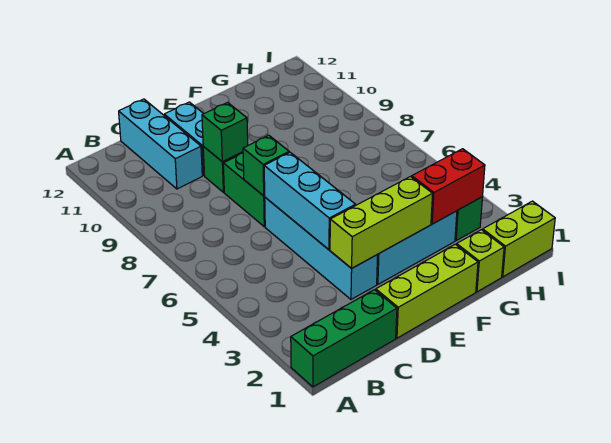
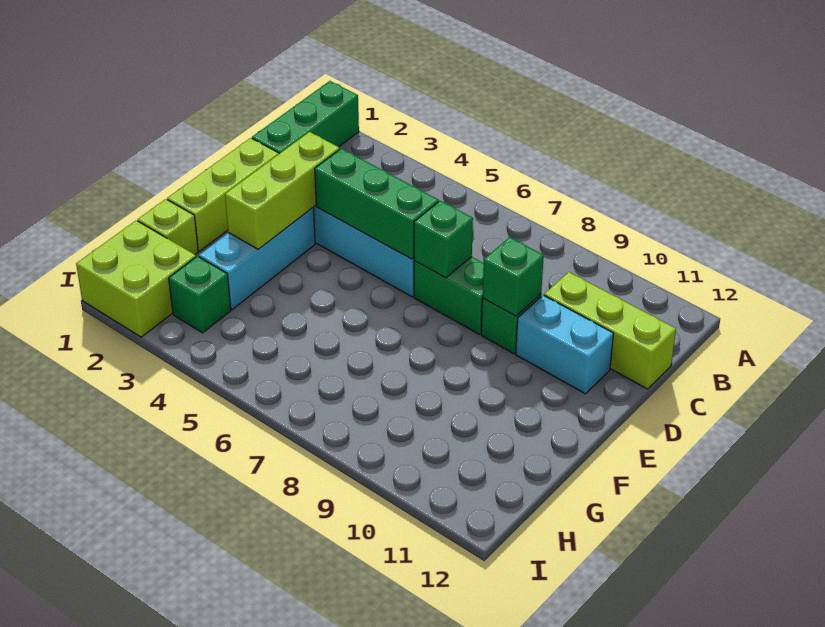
cyan 1x3 brick [119,99,202,189] -> lime 1x3 brick [544,272,676,389]
cyan 1x3 brick [264,152,356,250] -> green 1x3 brick [315,149,439,259]
red 1x2 brick [412,149,485,224] -> none
lime 1x2 brick [483,201,555,277] -> lime 2x2 brick [76,220,196,337]

